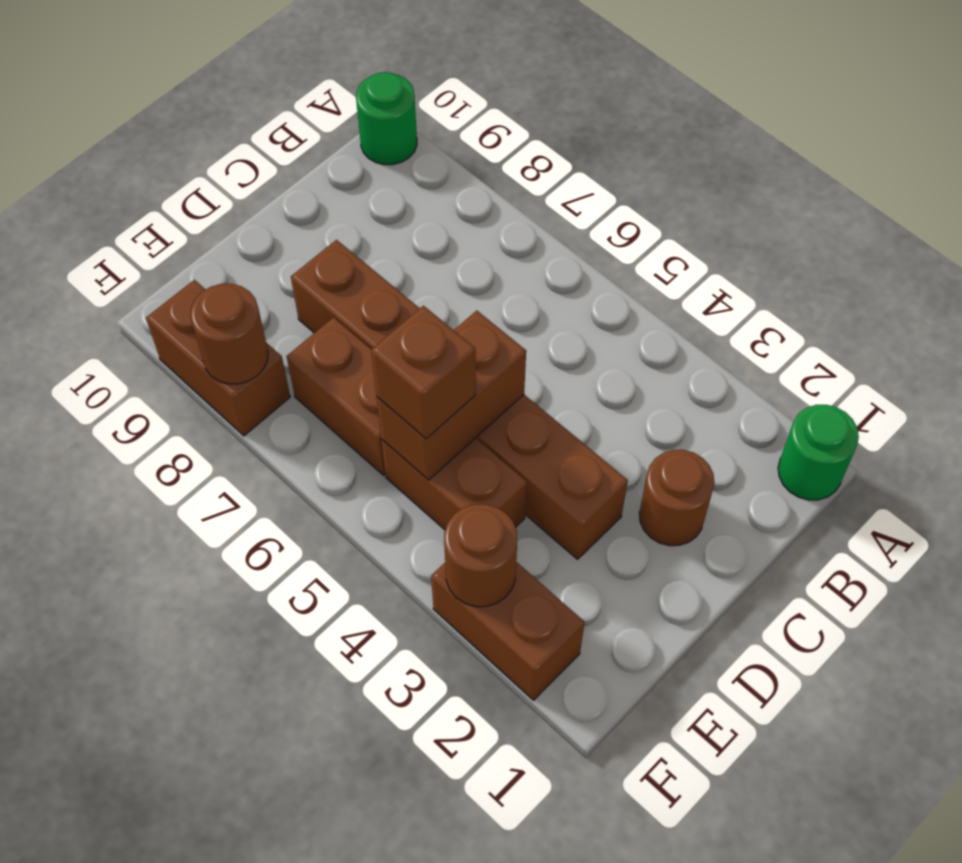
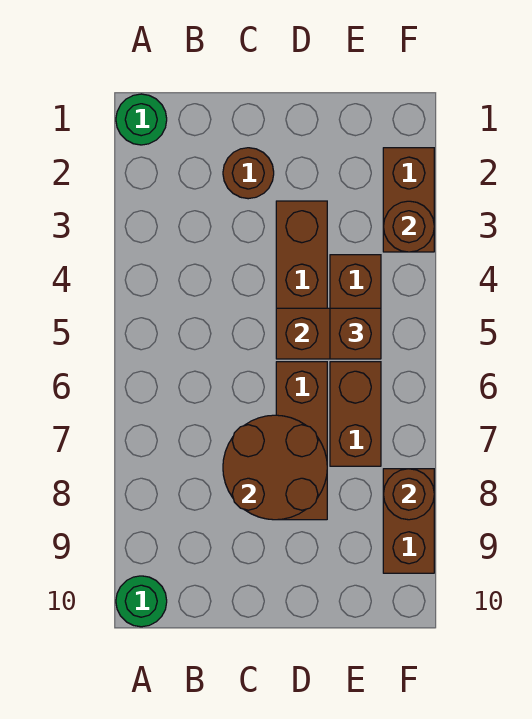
none -> brown 2x2 round brick [223,415,327,520]

